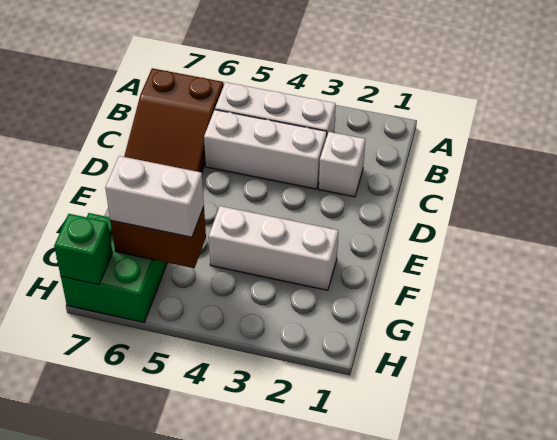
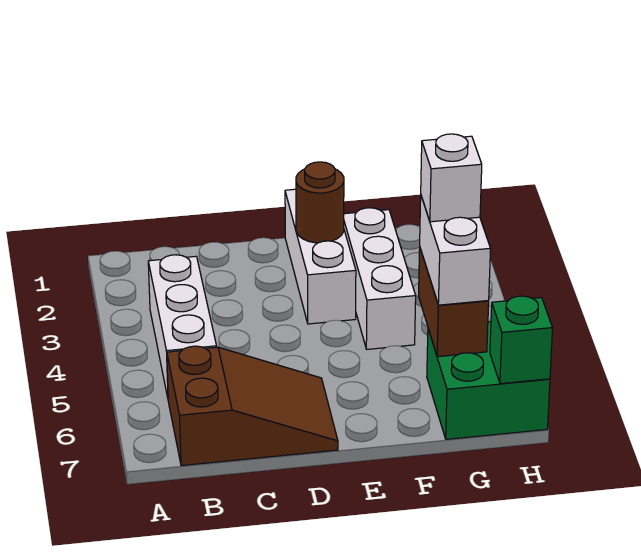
white 1x1 brick [319,132,365,197] -> white 1x1 brick moved to [421,134,482,222]
white 1x3 brick [204,110,327,189] -> white 1x3 brick moved to [285,189,356,324]
none -> brown 1x1 round brick [296,162,344,243]

